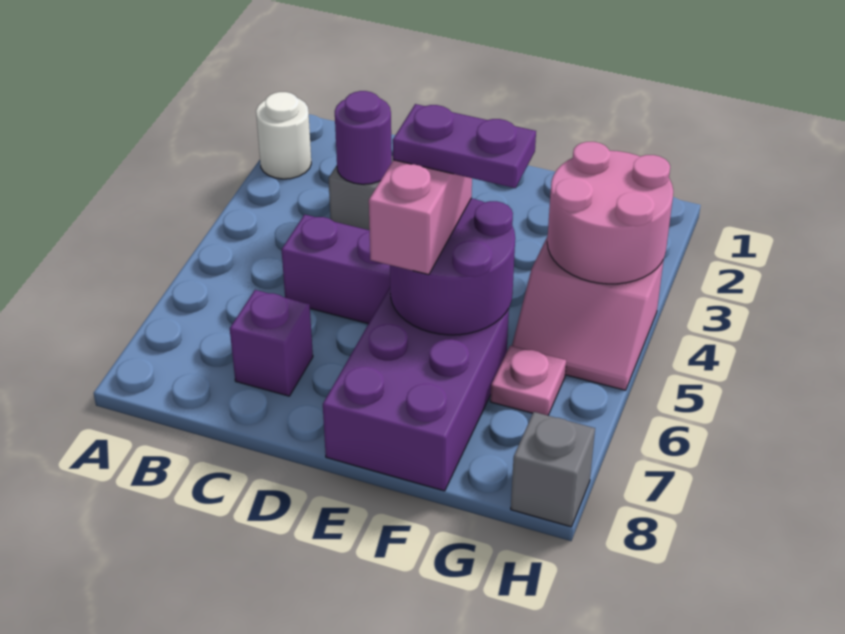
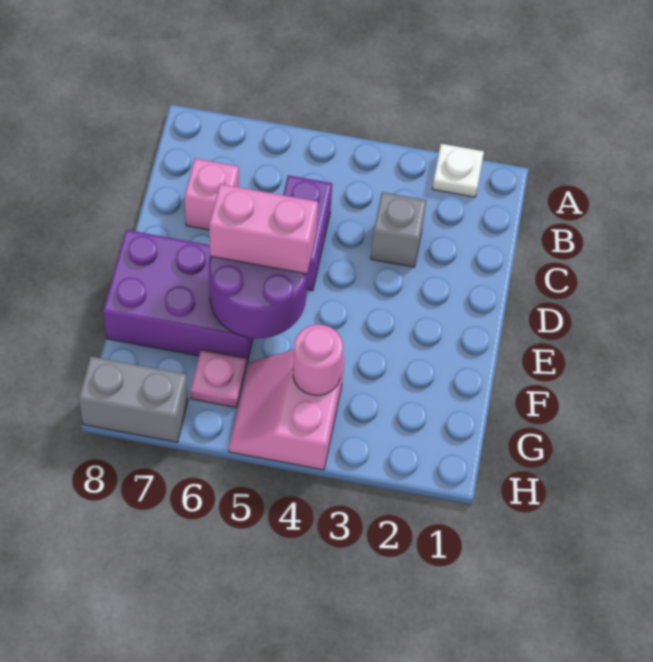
white 1x1 round brick [256,92,311,179] -> white 1x1 plate [432,144,484,197]
purple 1x1 round brick [335,91,392,184] -> none
purple 1x1 brick [230,290,313,396] -> pink 1x1 brick [184,159,239,230]
purple 1x2 plate [393,104,536,188] -> none
pink 2x2 round brick [547,142,673,284] -> pink 1x1 round brick [293,324,343,395]
grey 1x1 brick [511,412,595,527] -> grey 1x2 brick [79,356,188,442]

